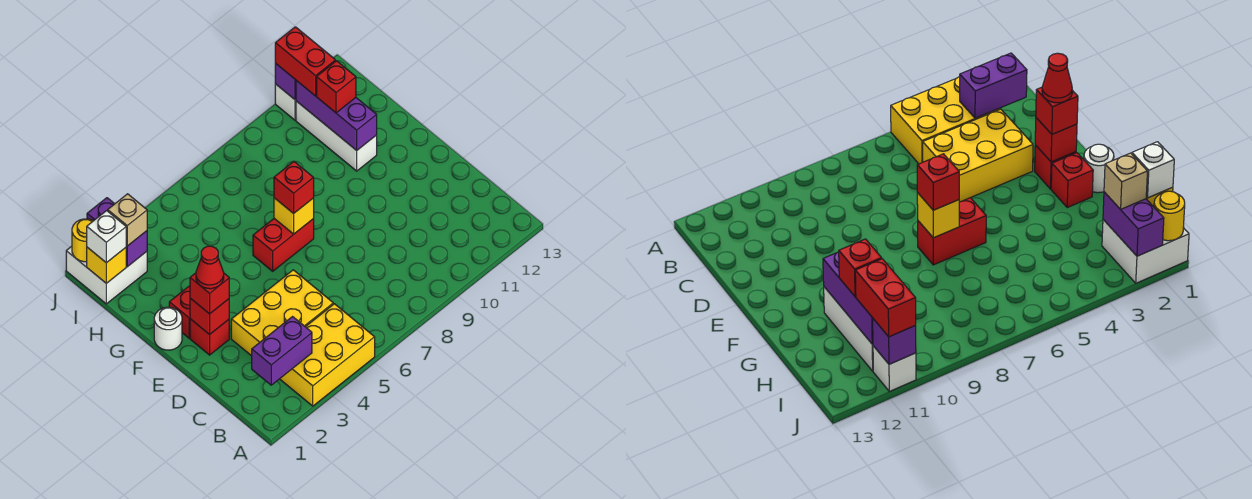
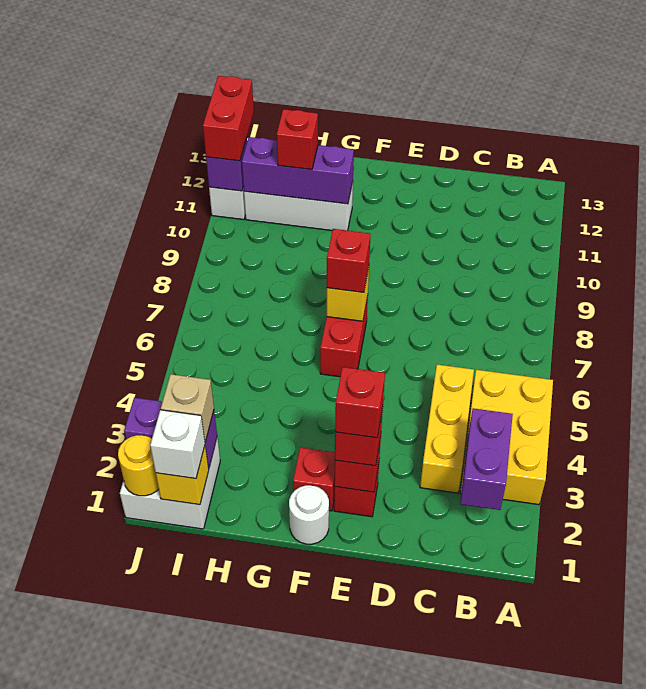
yellow 2x3 brick [231,270,333,356] -> yellow 1x3 brick [420,365,474,493]
red 1x1 cone [196,246,224,289] -> red 1x1 brick [335,367,385,438]
red 1x2 brick [275,27,335,96] -> red 1x2 brick turned to [203,76,254,161]

